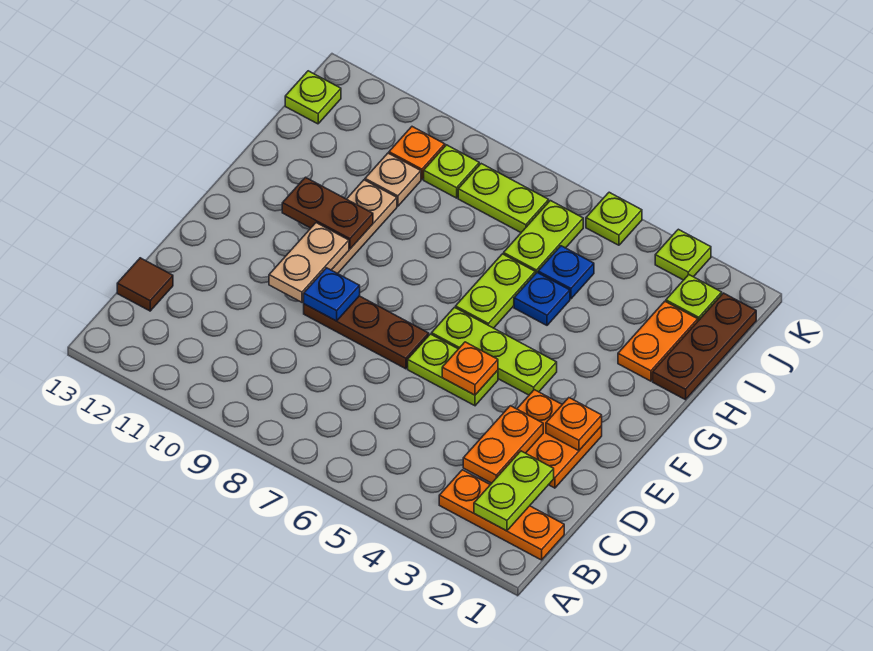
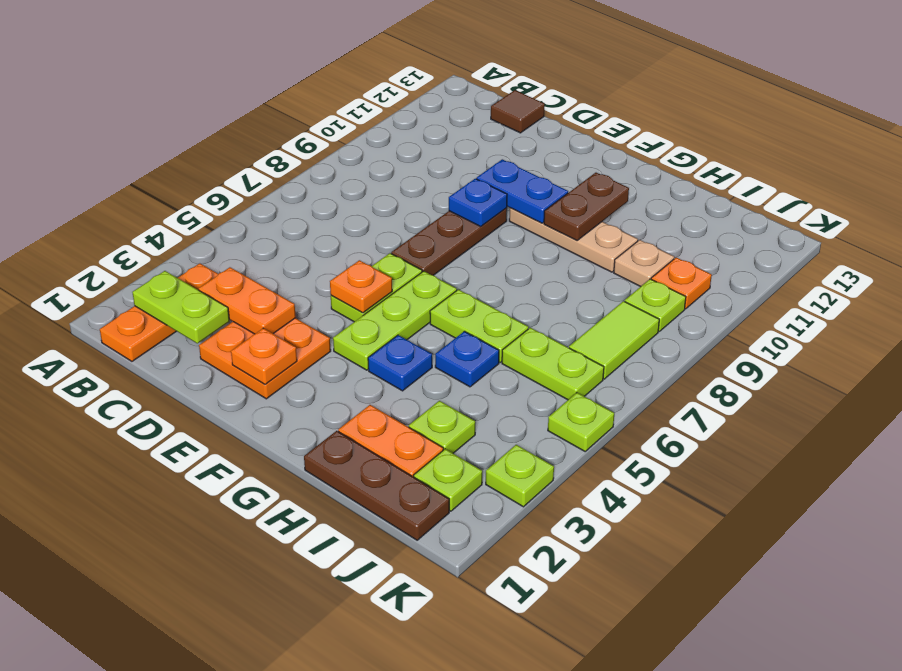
tan 1x2 plate [269,223,349,302] -> blue 1x2 plate [476,159,568,223]
blue 1x1 plate [538,246,594,299] -> blue 1x1 plate moved to [368,335,432,391]
lime 1x2 plate [458,164,549,232] -> lime 1x2 tile [569,301,659,379]
lime 1x1 plate [285,71,341,124] -> lime 1x1 plate moved to [409,401,475,453]

